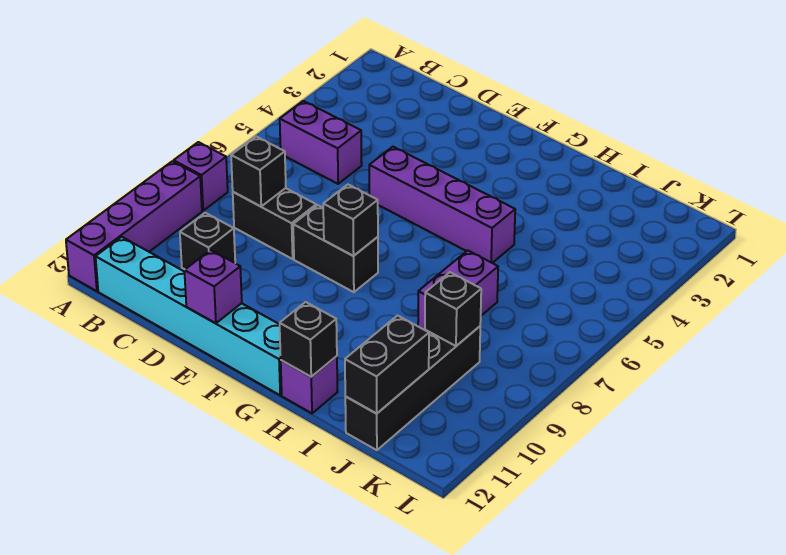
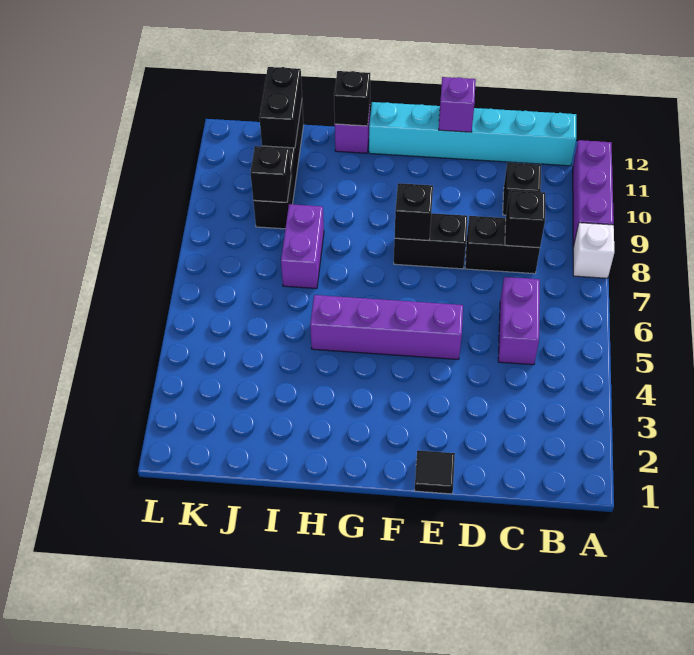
purple 1x1 brick [174,142,228,211] -> white 1x1 brick [573,223,614,278]
purple 1x4 brick [66,161,202,291] -> purple 1x3 brick [573,140,614,247]
purple 1x2 brick [280,101,362,184] -> purple 1x2 brick turned to [498,277,540,365]
none -> black 1x1 tile [414,450,455,494]

